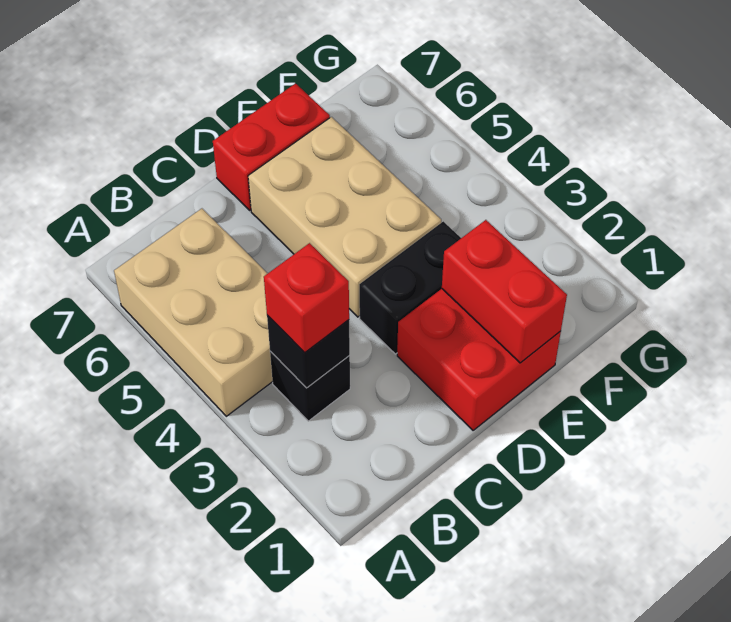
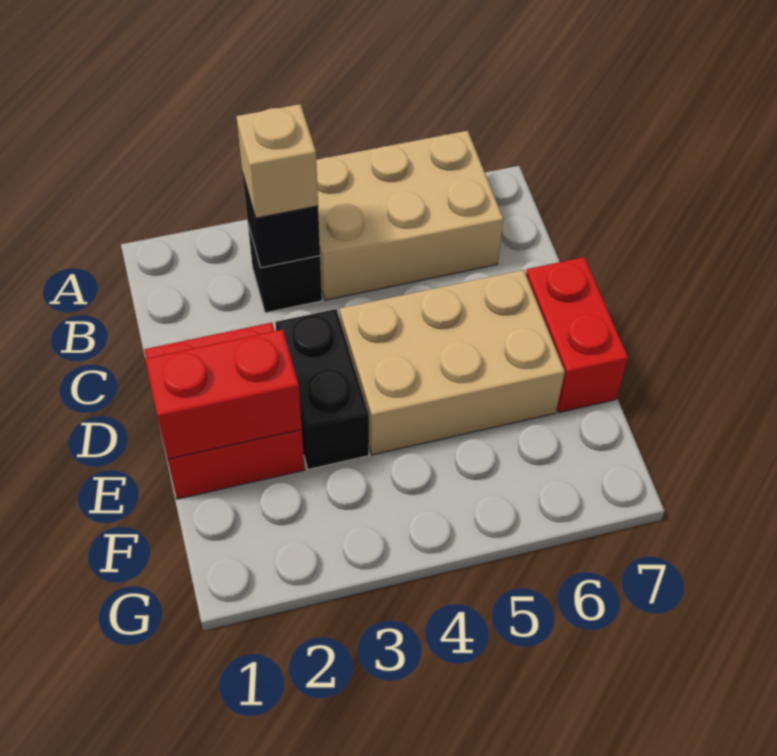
red 1x1 brick [264,243,349,353] -> tan 1x1 brick [236,104,318,218]

